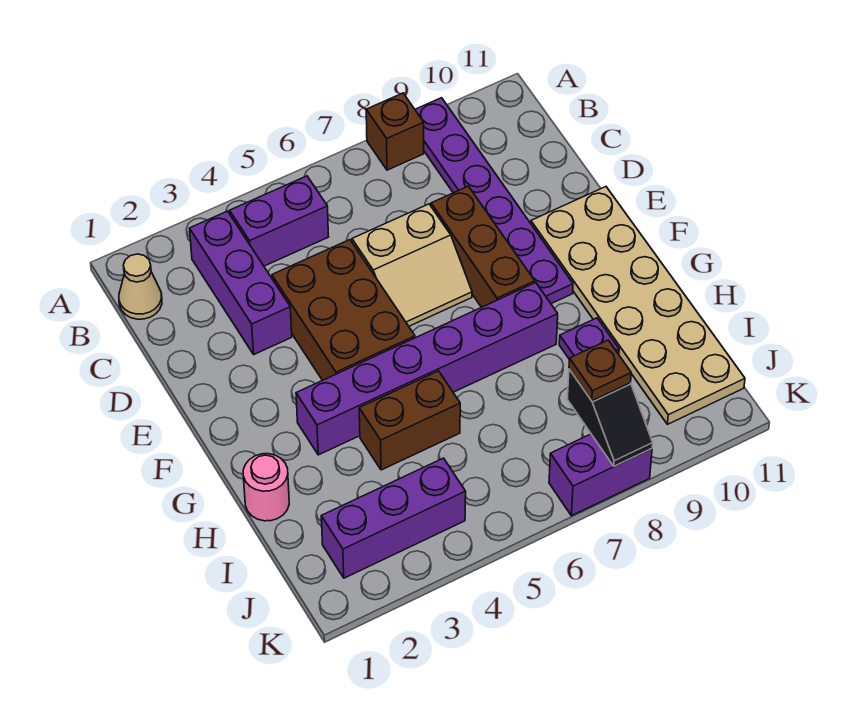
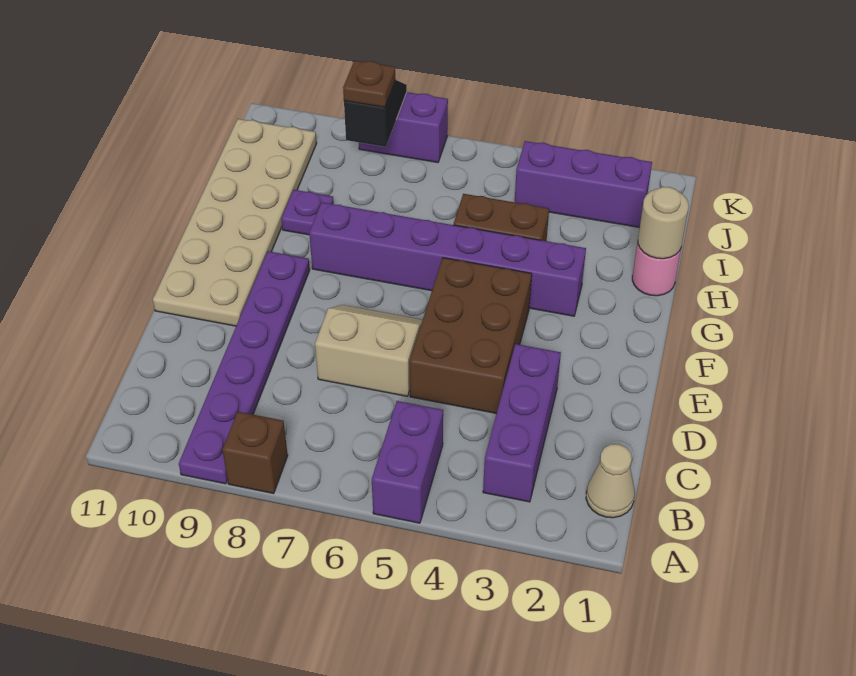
purple 1x2 brick [230,176,329,266] -> purple 1x2 brick turned to [372,401,443,523]
brown 1x3 brick [431,186,535,307] -> none
none -> tan 1x1 round brick [638,187,689,259]

